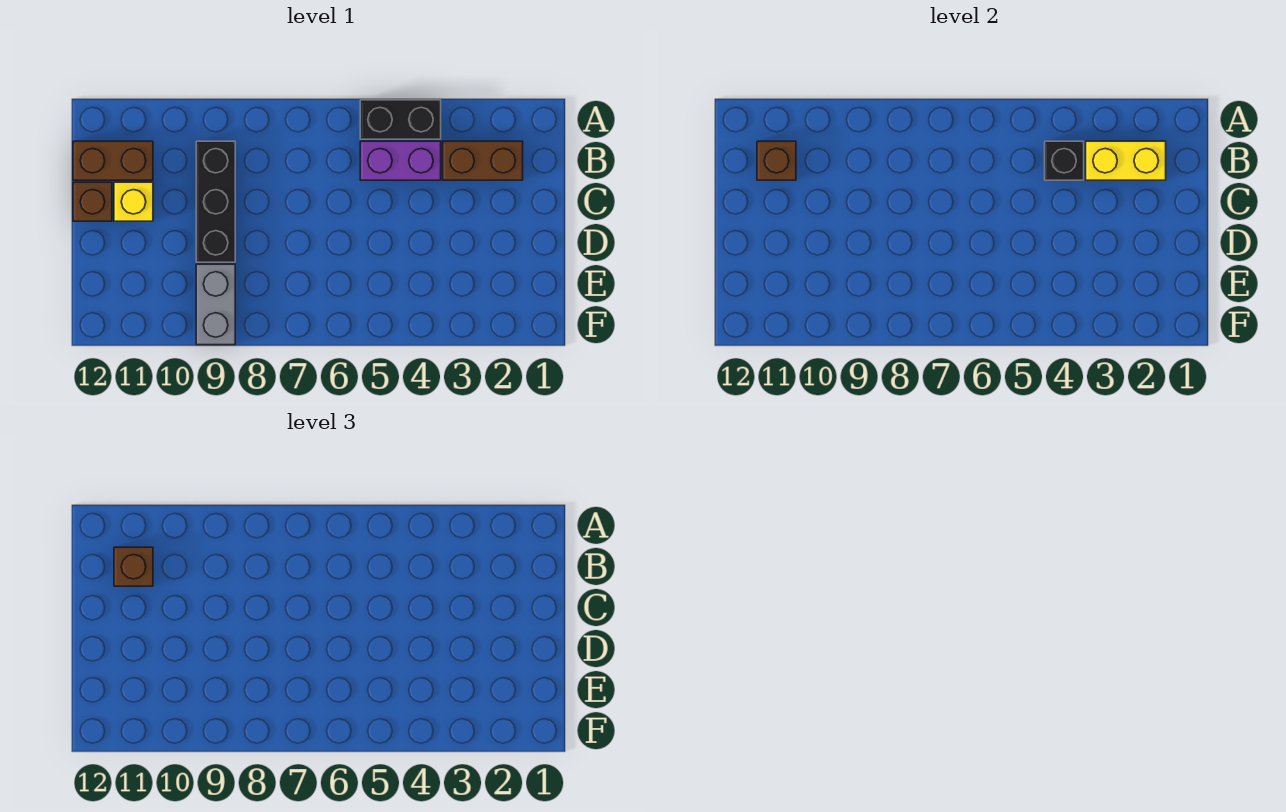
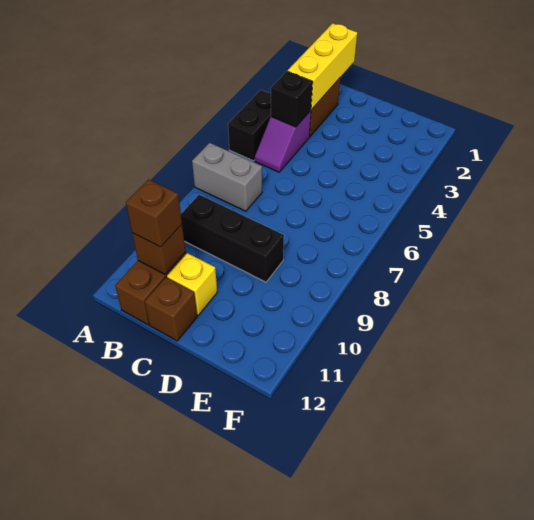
yellow 1x2 brick [1086,141,1166,180] -> yellow 1x3 brick [288,23,357,109]
purple 1x2 brick [360,141,441,180] -> purple 1x2 slope [255,111,311,172]
grey 1x2 brick [196,264,235,345] -> grey 1x2 brick moved to [192,143,262,211]

